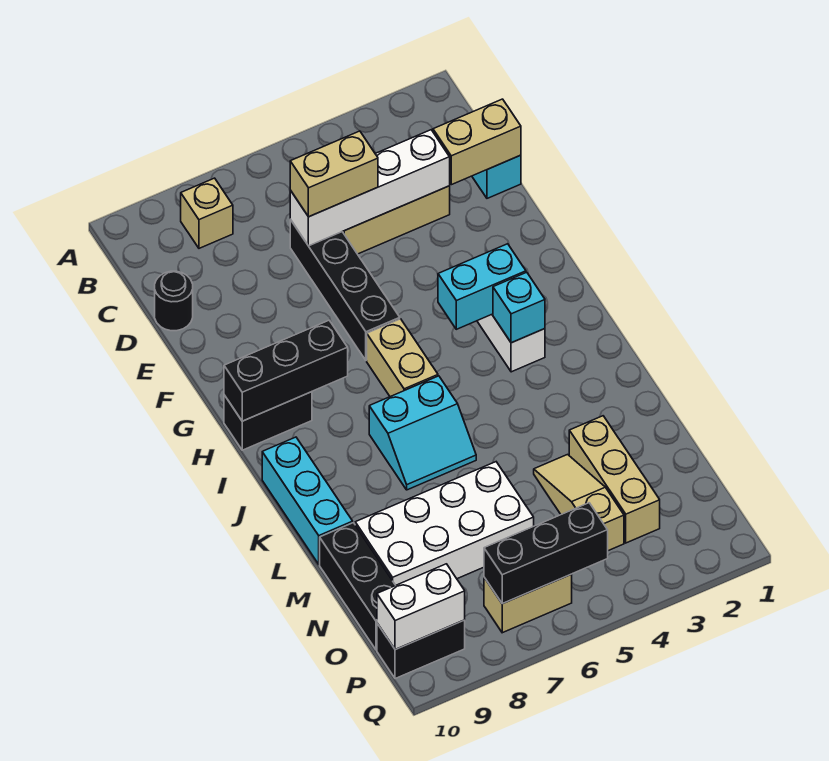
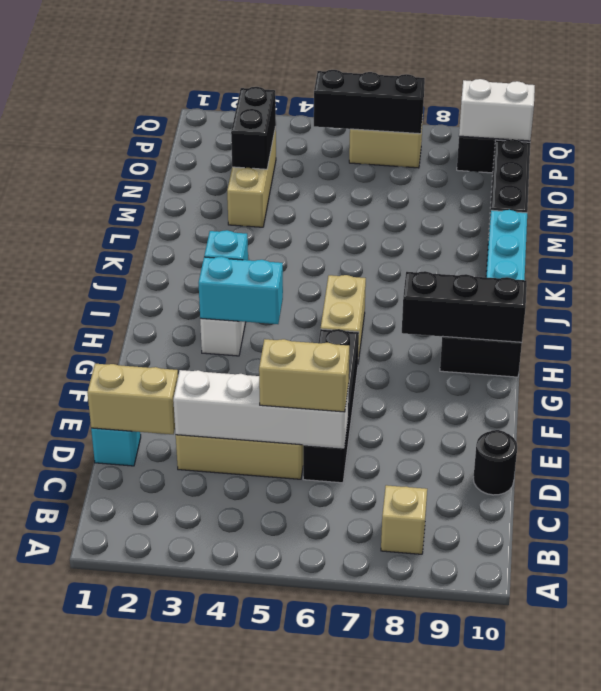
cyan 2x2 slope [369,376,476,490] -> none
tan 1x3 slope [534,455,624,551] -> none
white 2x4 brick [355,462,534,585] -> none
none -> black 1x2 brick [231,87,276,169]

